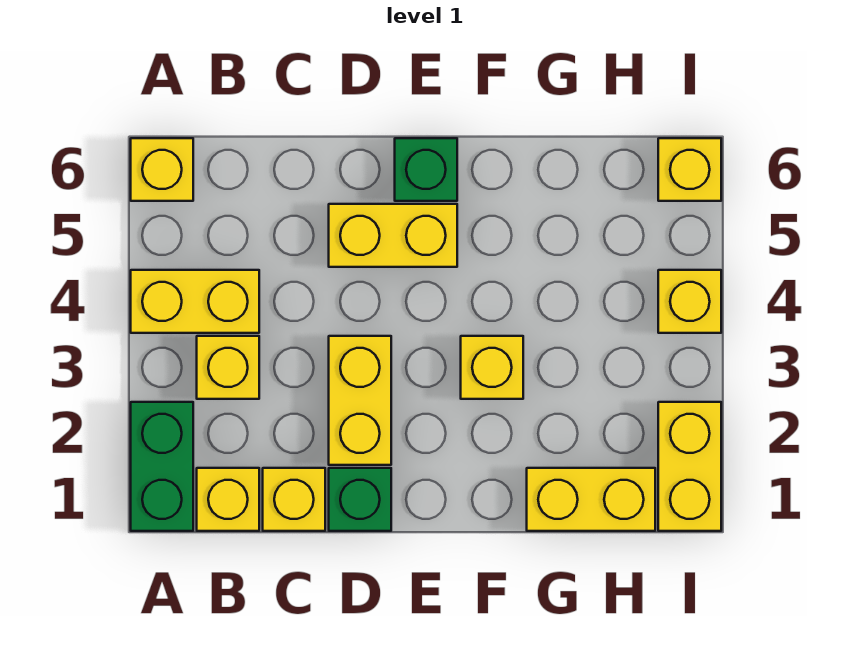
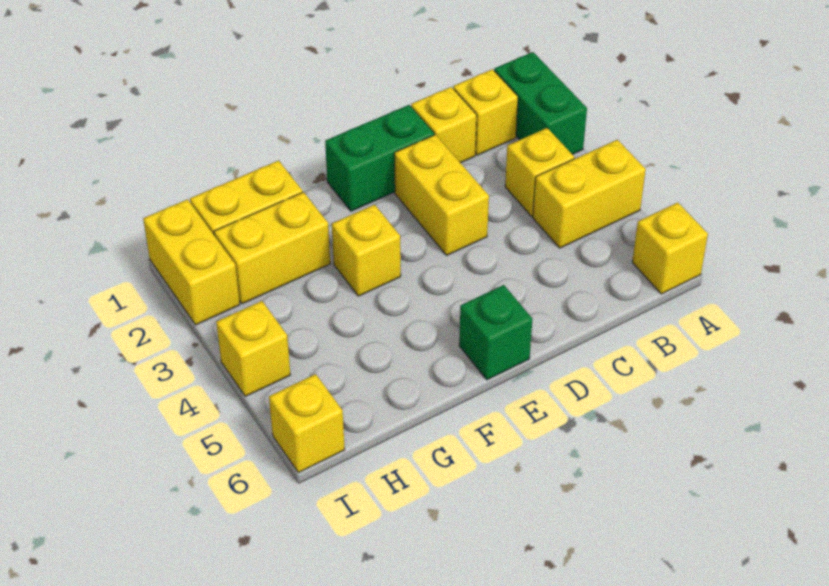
green 1x1 brick [329,468,391,531] -> green 1x2 brick [325,105,434,211]
yellow 1x2 brick [329,204,457,267] -> yellow 1x2 brick moved to [214,192,330,304]

